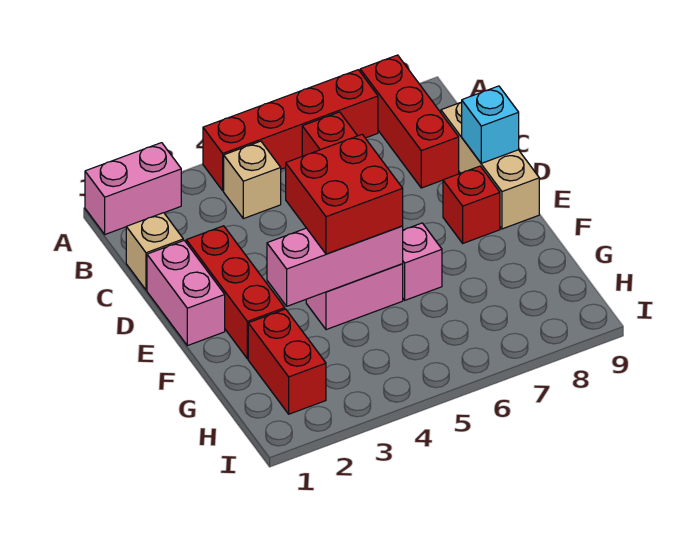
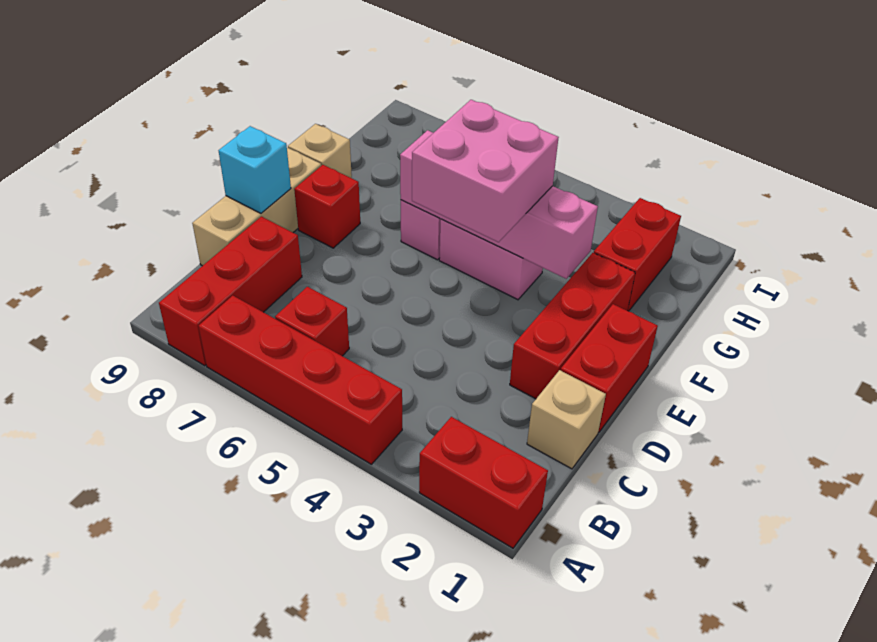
pink 1x2 brick [85,143,181,234] -> red 1x2 brick [419,417,548,548]
tan 1x1 brick [224,141,281,219] -> tan 1x1 brick moved to [288,124,352,178]
pink 1x2 brick [147,241,225,346] -> red 1x2 brick [561,304,658,432]
red 2x2 brick [286,134,403,254] -> pink 2x2 brick [412,100,559,242]
pink 1x3 brick [267,226,403,306] -> pink 1x4 brick [400,130,598,279]

